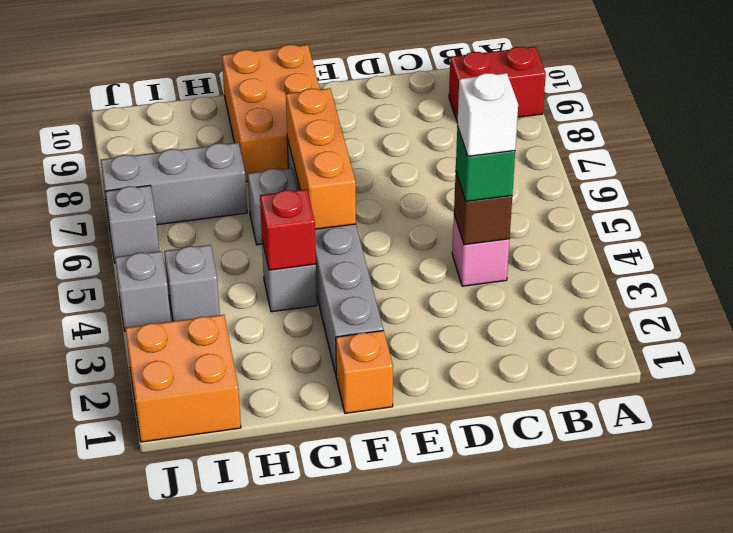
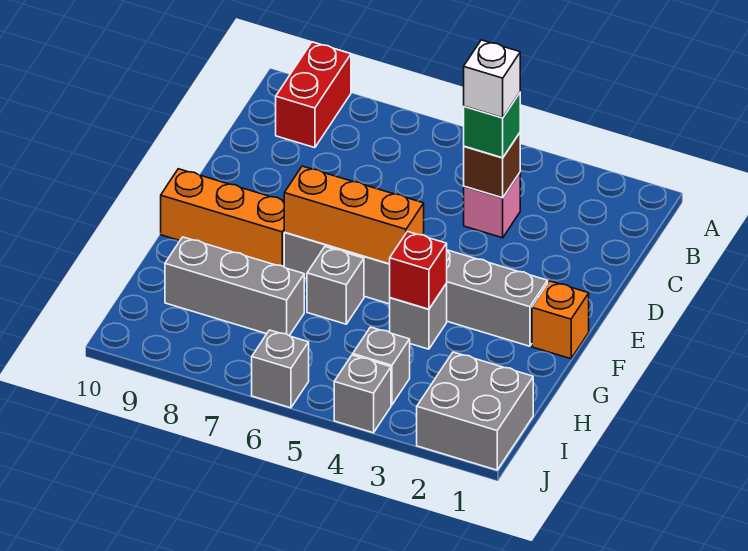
orange 2x3 brick [222,45,320,181] -> orange 1x3 brick [161,169,285,267]
grey 1x3 brick [101,143,247,225] -> grey 1x3 brick turned to [165,237,304,336]
orange 2x2 brick [125,315,241,442] -> grey 2x2 brick [417,352,533,470]

